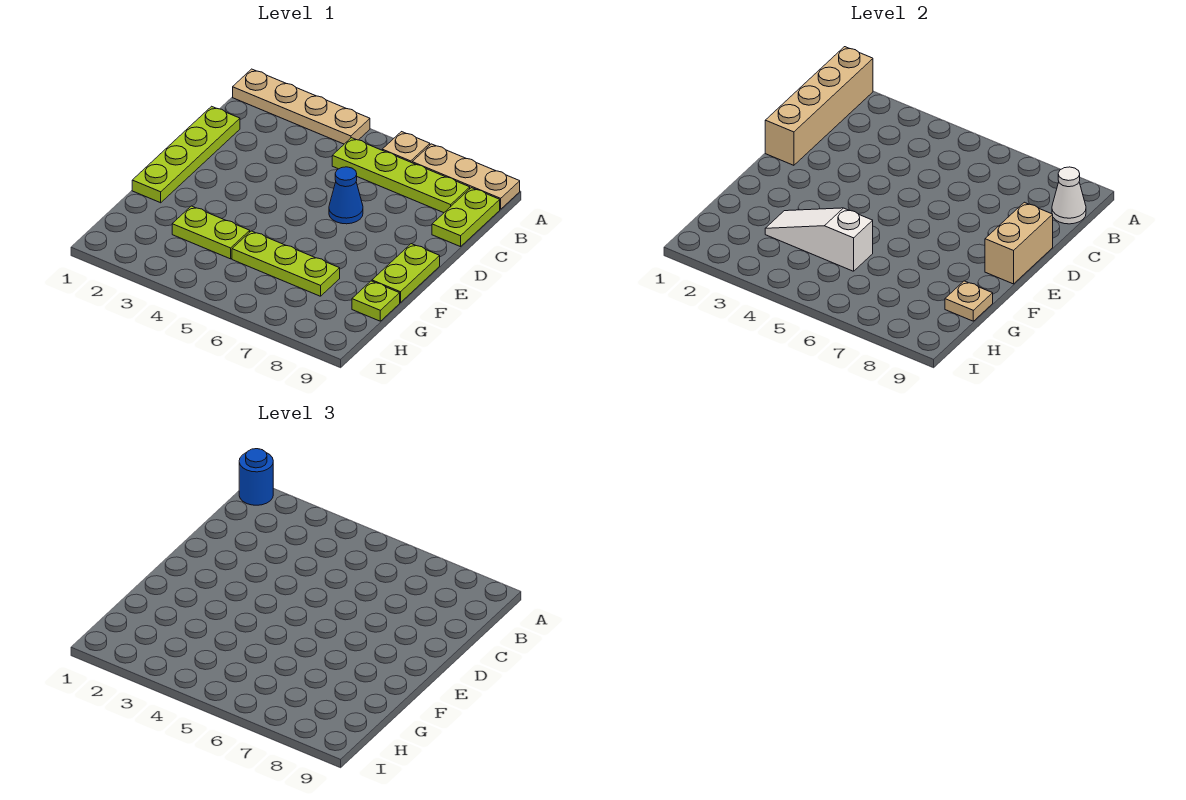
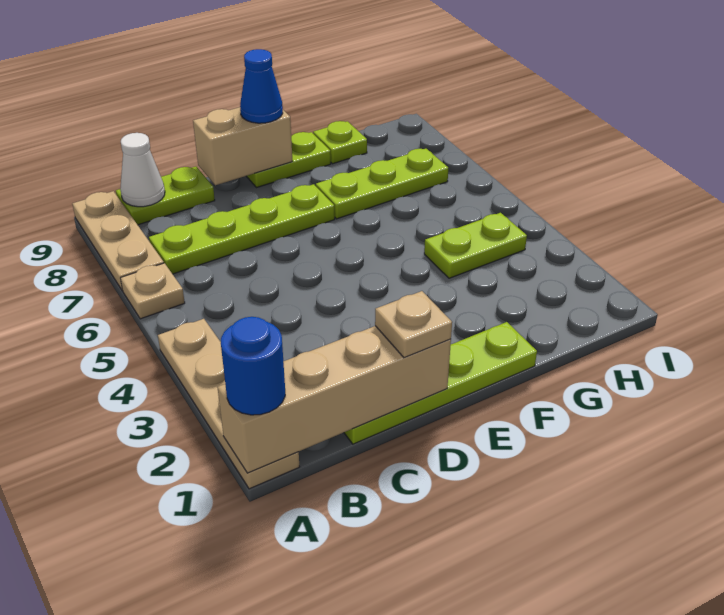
lime 1x4 plate [332,138,470,213] -> lime 1x4 plate turned to [149,184,335,274]
blue 1x1 cone [329,167,363,224] -> blue 1x1 cone moved to [240,49,283,123]
lime 1x2 plate [172,206,250,259] -> lime 1x2 plate turned to [424,213,527,278]
white 1x3 slope [765,208,873,271] -> none
lime 1x3 plate [232,231,340,296] -> lime 1x3 plate turned to [316,149,448,219]
tan 1x1 plate [945,281,993,321] -> tan 1x1 plate moved to [375,291,452,358]

